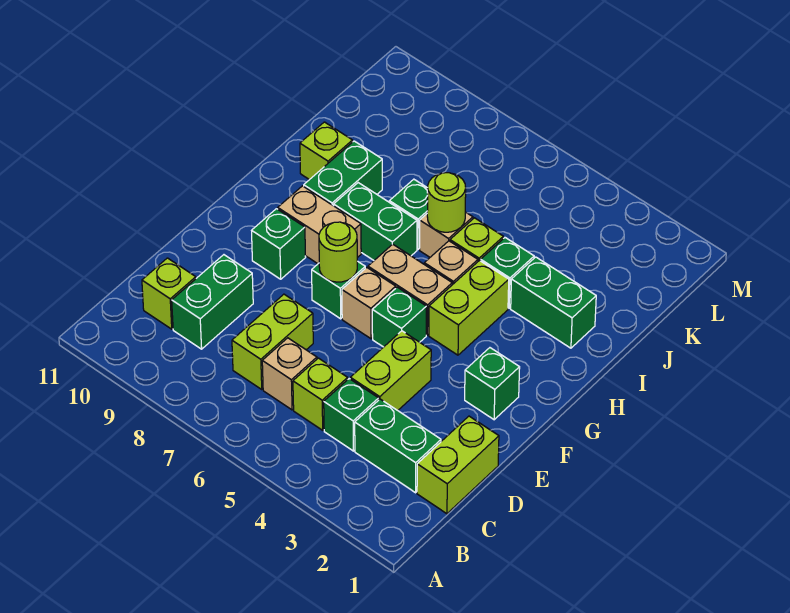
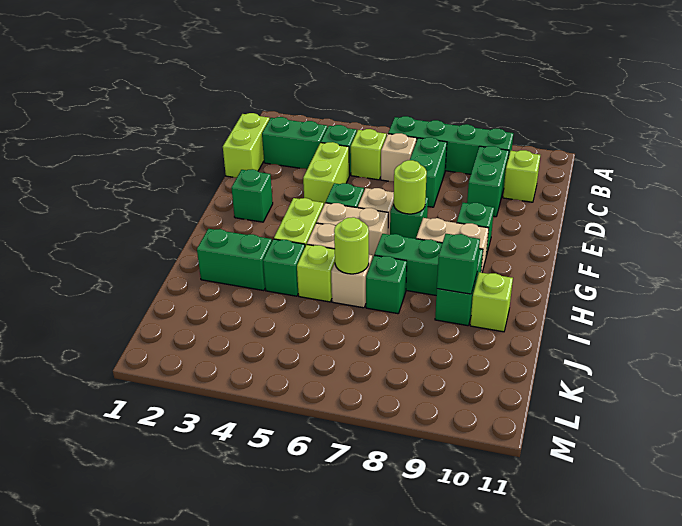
none -> green 1x4 brick [388,116,513,174]
lime 1x2 brick [232,294,313,389] -> green 1x2 brick [410,137,447,207]
none -> green 1x1 brick [437,234,480,294]

